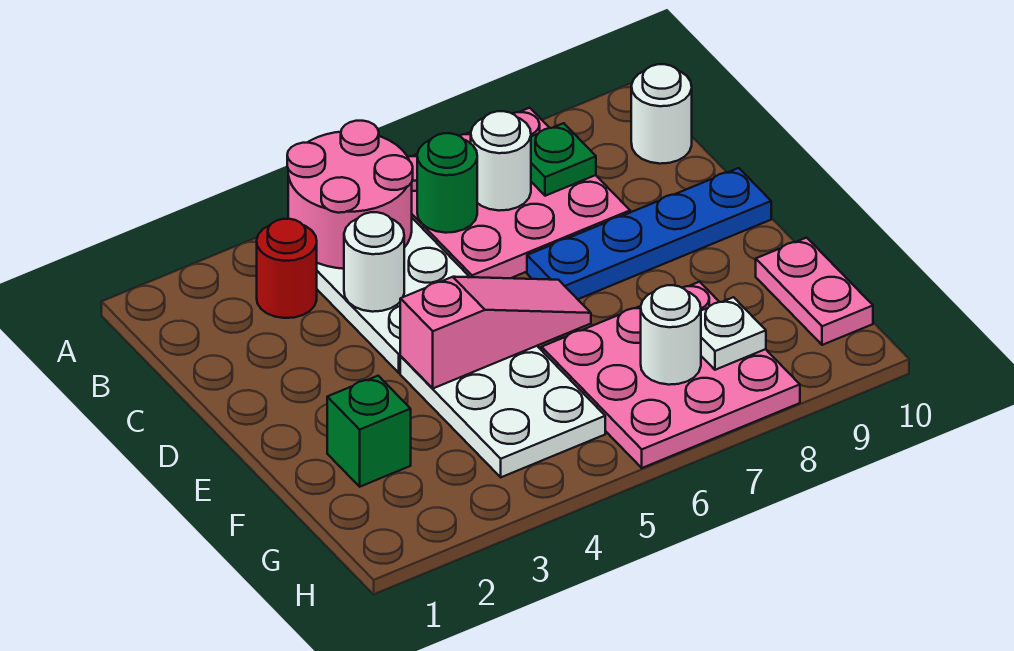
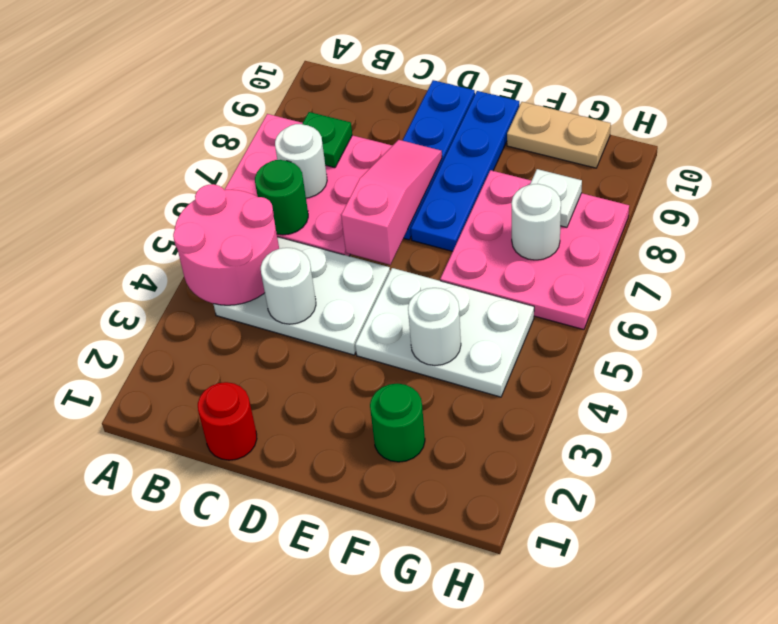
red 1x1 round brick [257,219,317,318] -> red 1x1 round brick moved to [198,382,257,460]
white 1x1 round brick [631,64,692,164] -> white 1x1 round brick moved to [408,288,461,365]
pink 1x3 slope [400,277,591,388] -> pink 1x3 slope moved to [341,140,442,265]
none -> blue 1x4 plate [411,91,519,251]
green 1x1 brick [327,376,411,487] -> green 1x1 round brick [370,383,425,462]
pink 1x2 plate [756,238,873,345] -> tan 1x2 plate [507,102,611,168]

